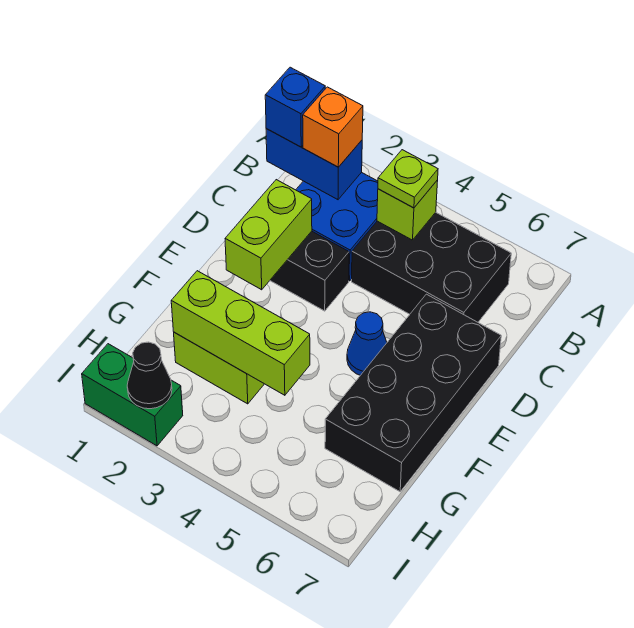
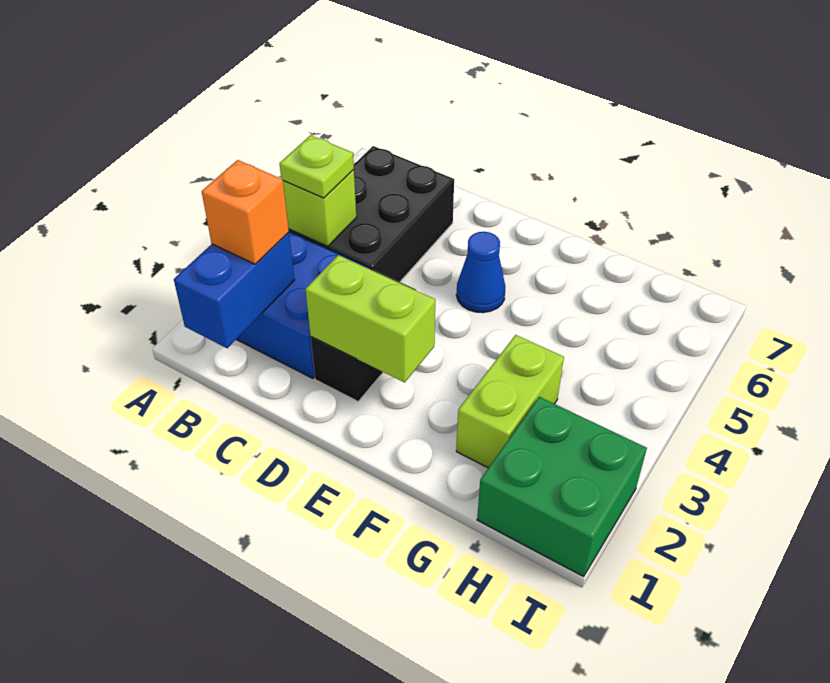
blue 1x1 brick [265,67,325,147] -> none
black 2x4 brick [325,294,501,492] -> none
lime 1x3 brick [171,271,310,395] -> none
green 1x2 brick [82,344,183,446] -> green 2x2 brick [477,397,647,577]
black 1x1 cone [127,342,172,409] -> none

